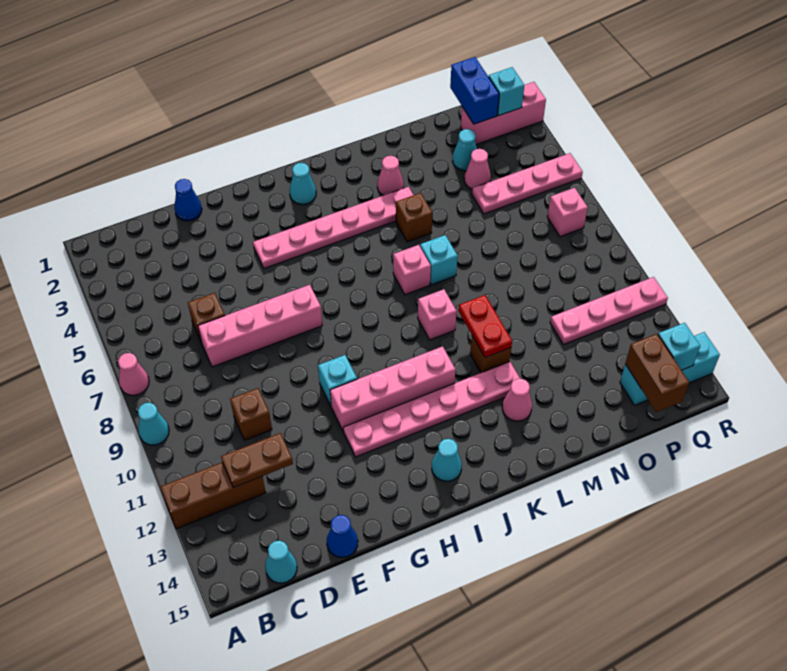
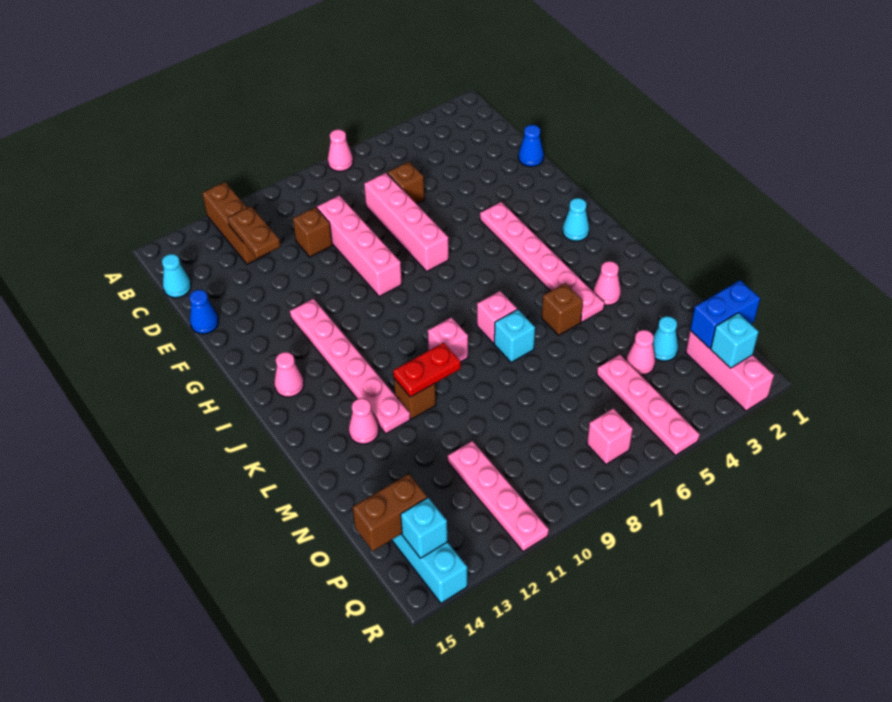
cyan 1x1 cone [138,403,169,445] -> none
cyan 1x1 brick [318,355,357,406] -> none
pink 1x4 brick [330,346,455,432] -> pink 1x4 brick moved to [317,196,402,297]
cyan 1x1 cone [432,439,462,481] -> pink 1x1 cone [274,352,304,397]

